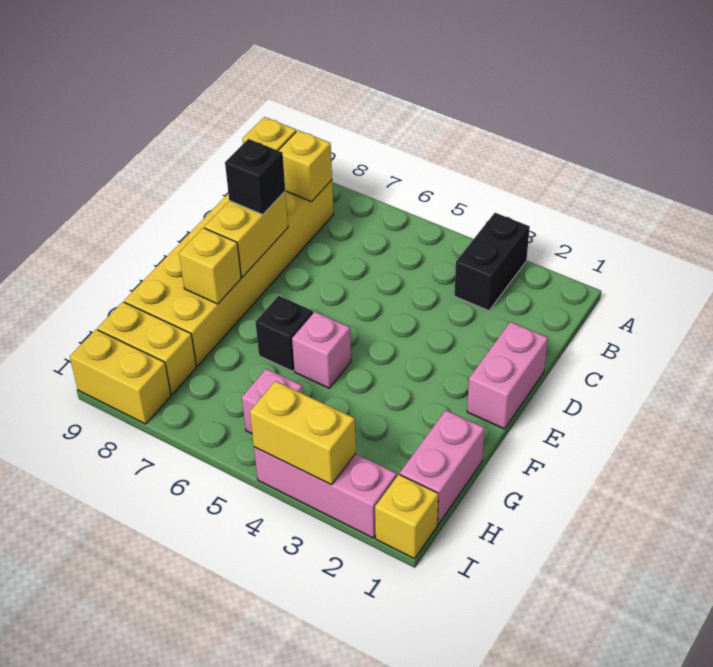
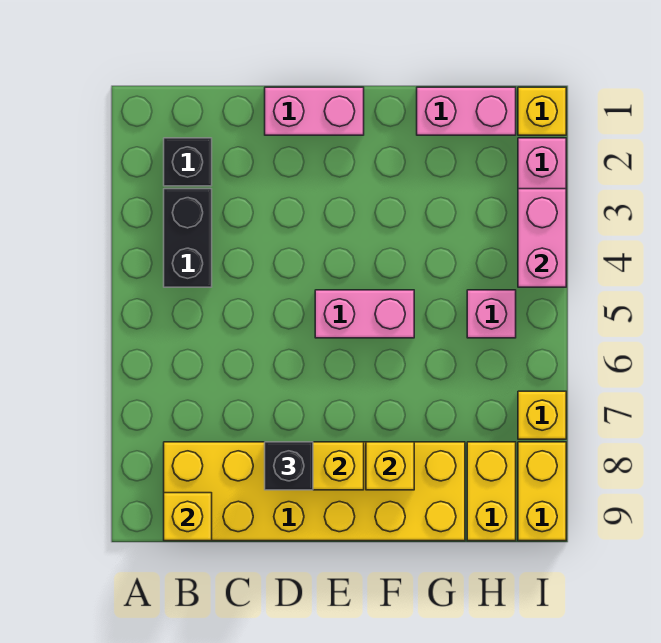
black 1x2 brick [454,213,530,311] -> black 1x2 brick turned to [164,189,212,287]
yellow 1x1 brick [278,130,332,202] -> yellow 1x1 brick moved to [518,391,566,439]
pink 1x1 brick [292,312,351,388] -> pink 1x2 brick [315,290,414,338]
black 1x1 brick [255,296,313,371] -> black 1x1 brick moved to [164,138,212,186]
yellow 1x2 brick [250,381,356,485] -> pink 1x2 brick [518,189,566,287]

